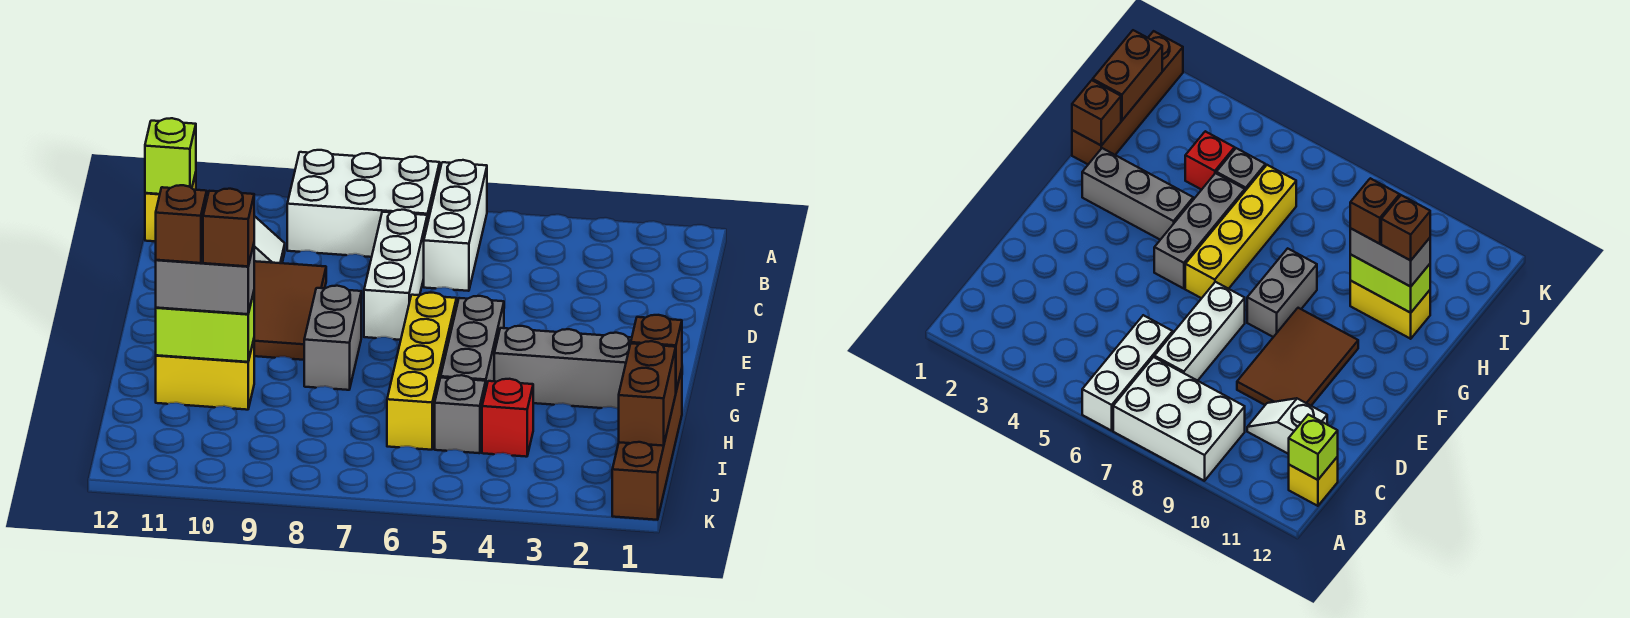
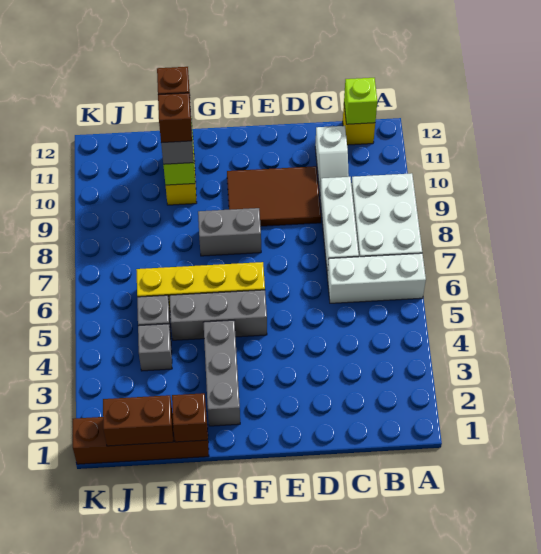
white 1x3 brick [364,210,427,340] -> white 1x3 brick turned to [320,177,359,276]
red 1x1 brick [482,379,533,457] -> grey 1x1 brick [138,324,172,371]

